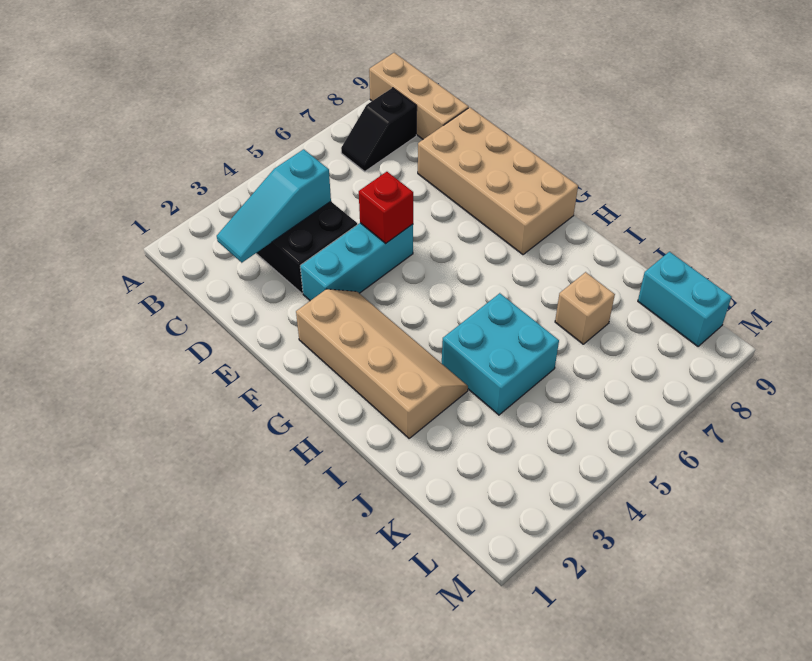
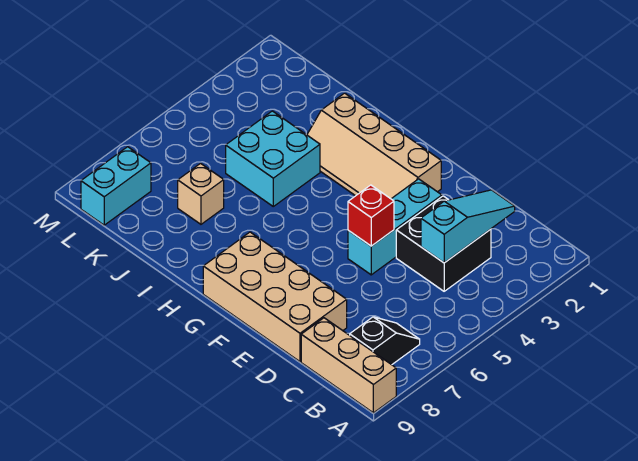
cyan 1x2 brick [638,252,732,346] -> cyan 1x2 brick turned to [81,147,151,225]

